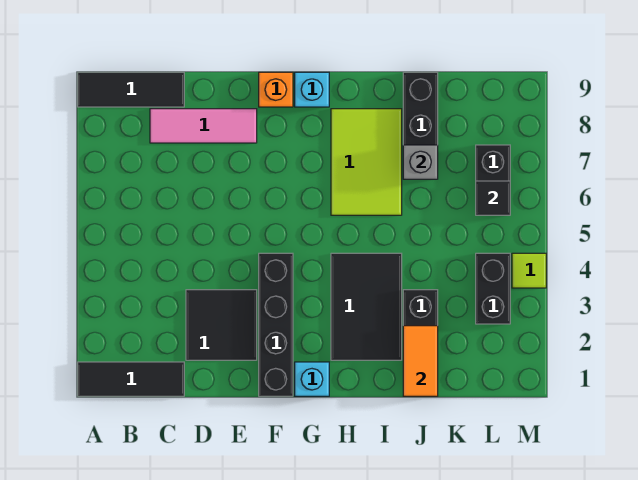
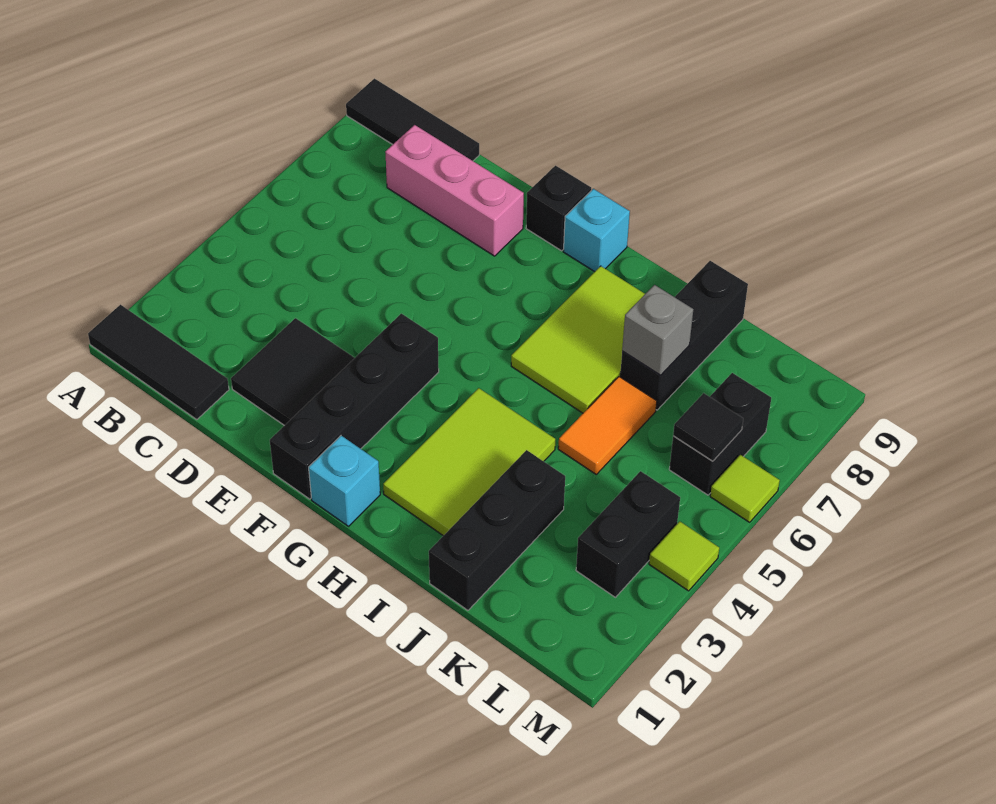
pink 1x3 tile [150,109,257,143] -> pink 1x3 brick [385,125,524,256]
orange 1x1 brick [259,72,293,107] -> black 1x1 brick [526,166,591,251]
black 2x3 tile [331,253,402,360] -> lime 2x3 tile [383,388,555,536]
orange 1x2 tile [403,326,438,396] -> orange 1x2 tile moved to [558,377,657,474]
none -> lime 1x1 tile [710,455,780,522]

